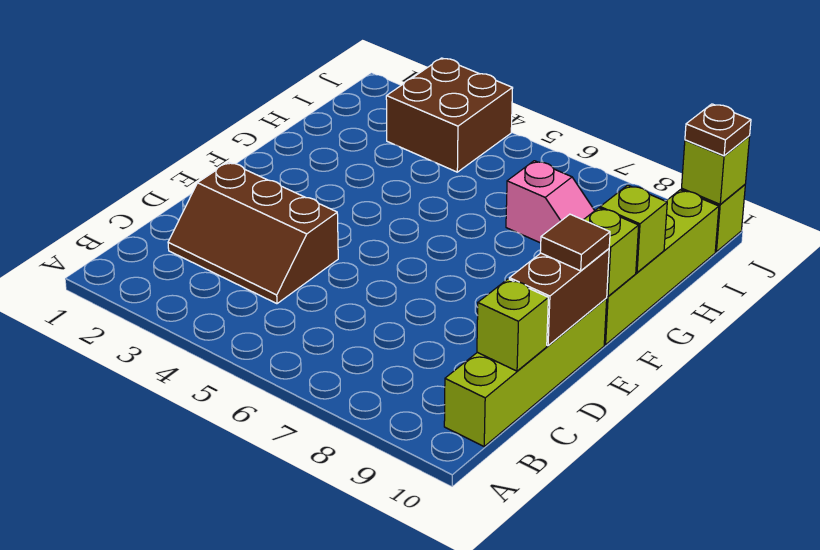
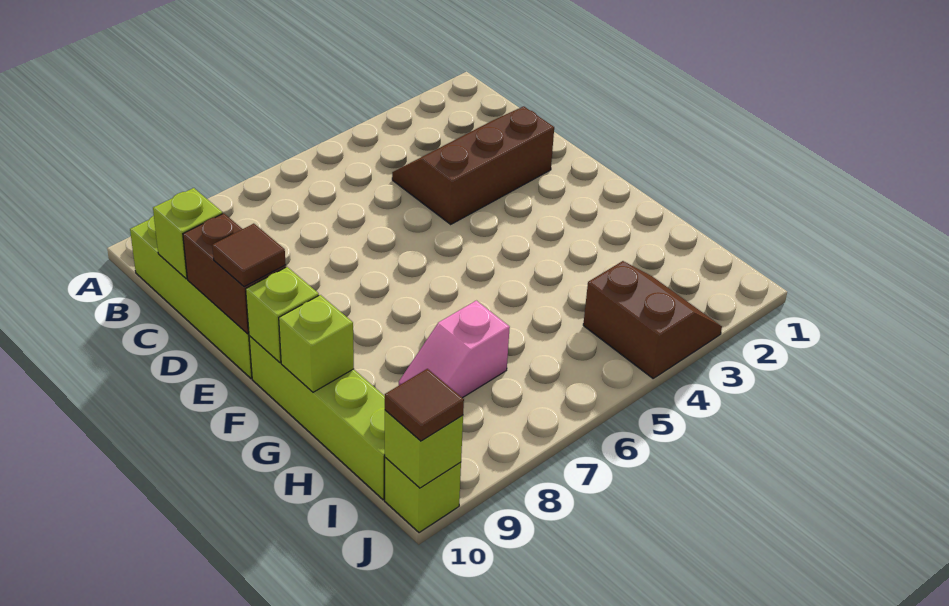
brown 2x2 brick [386,58,513,172] -> brown 2x2 slope [583,261,722,378]
brown 1x1 plate [685,104,751,156] -> brown 1x1 tile [385,369,464,441]

